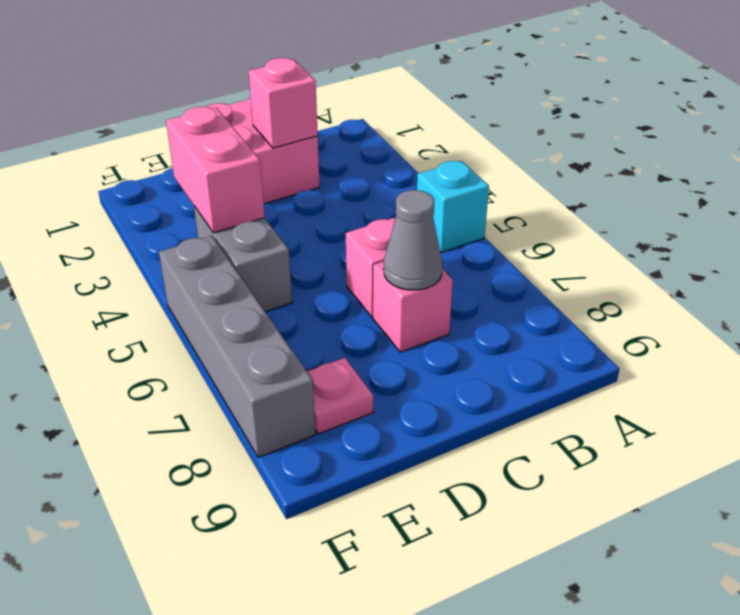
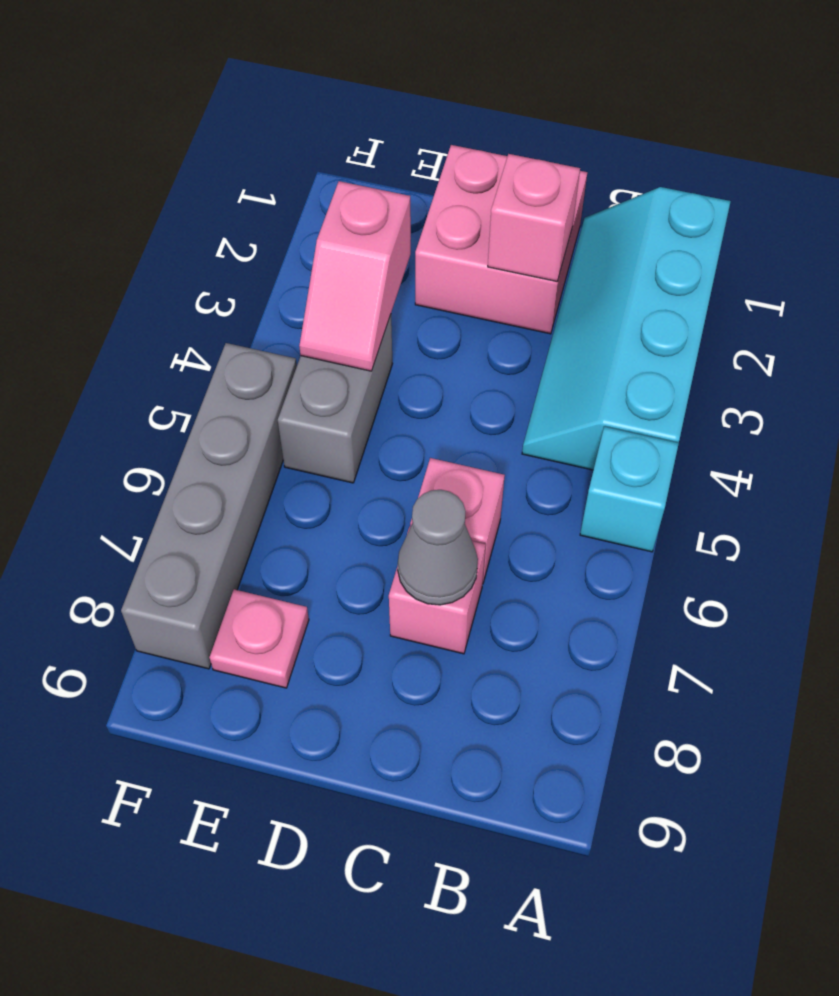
none -> cyan 2x4 slope [522,187,731,470]
pink 1x2 brick [166,107,265,233] -> pink 1x2 slope [299,181,411,371]

